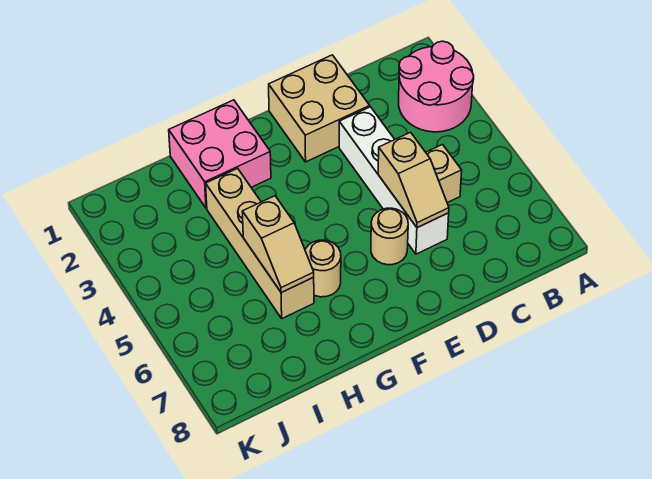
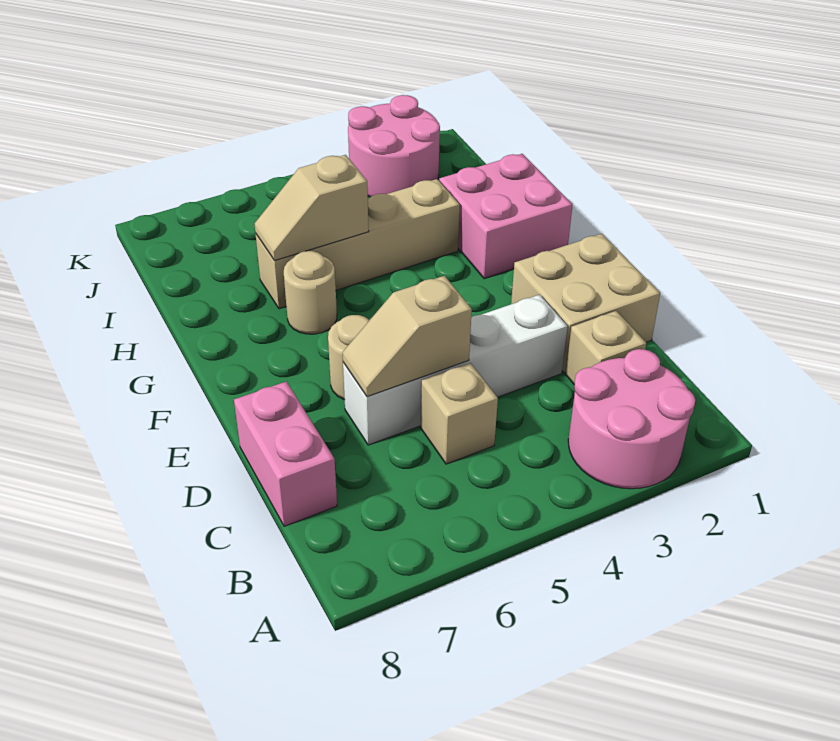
none -> tan 1x1 brick [565,311,646,384]
none -> pink 1x2 brick [234,381,337,526]
none -> pink 2x2 round brick [348,95,440,197]

